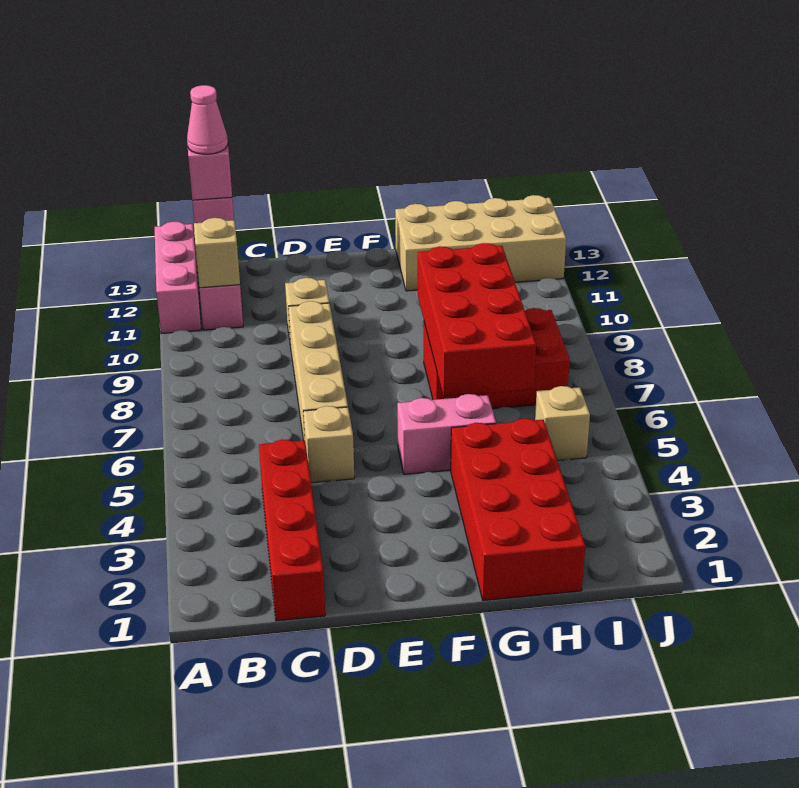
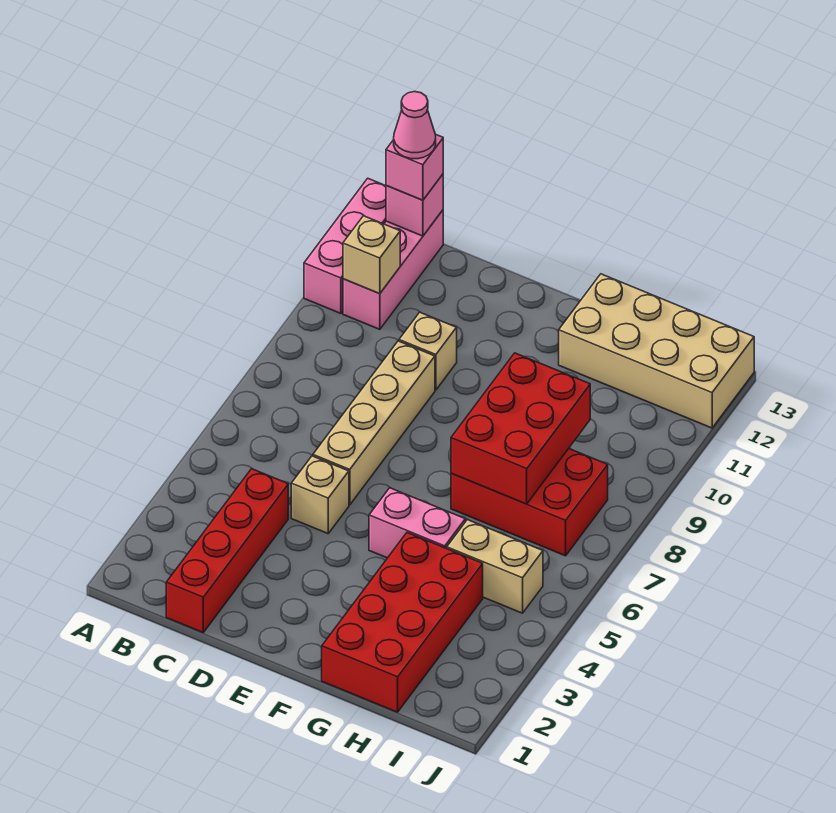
red 2x4 brick [418,243,536,397] -> red 2x3 brick [451,353,590,504]
tan 1x1 brick [535,386,590,461] -> tan 1x2 brick [447,520,543,613]

